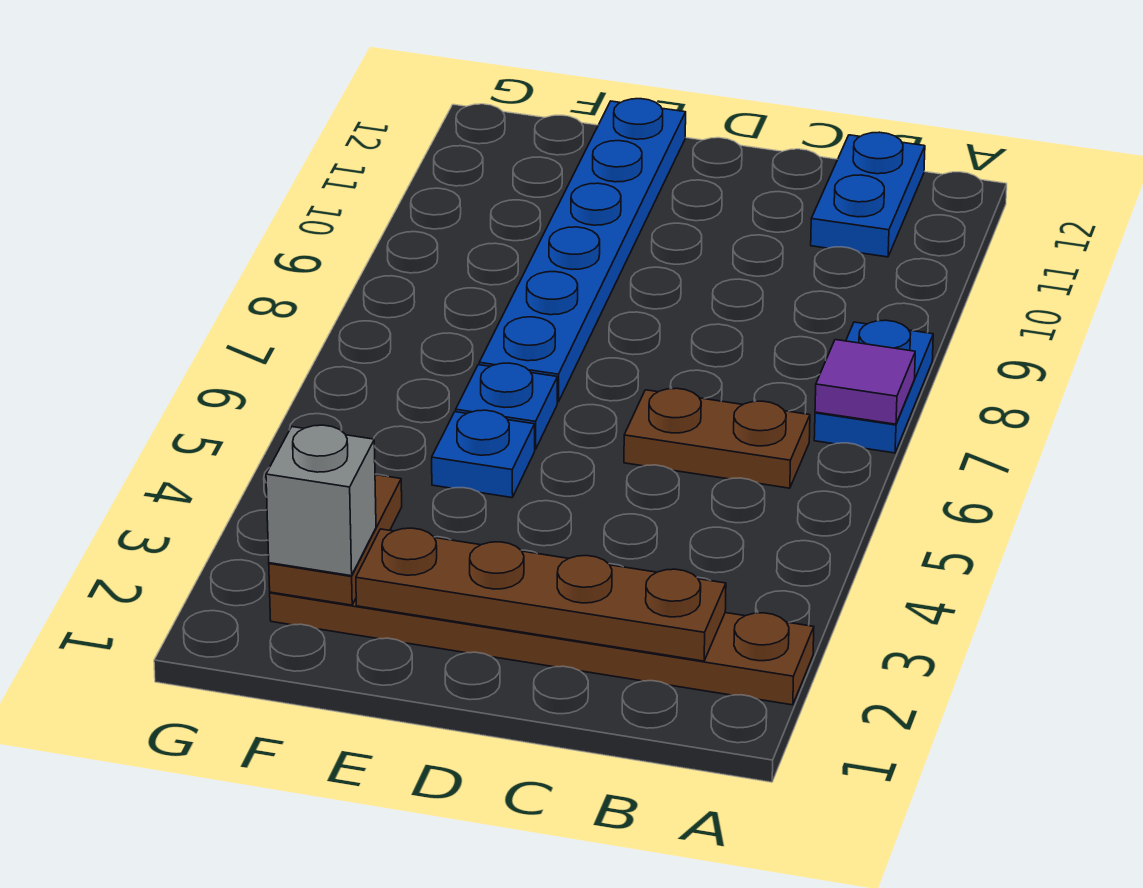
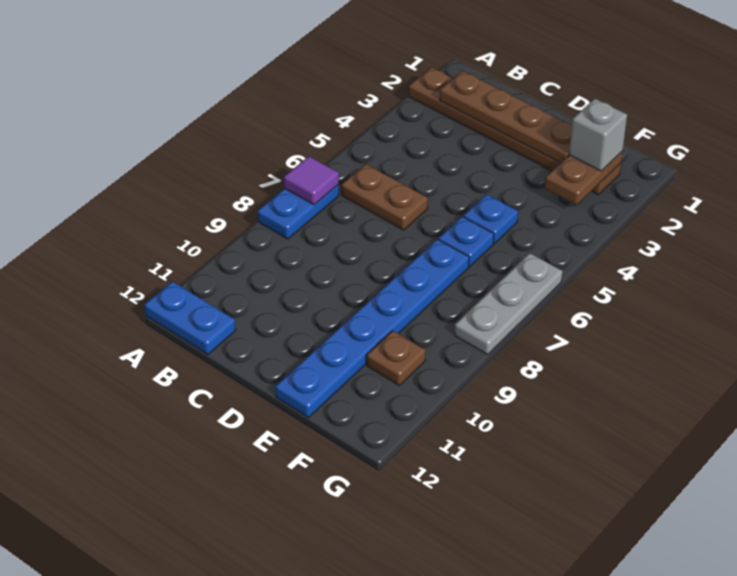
blue 1x2 plate [811,132,925,257] -> blue 1x2 plate turned to [144,281,236,354]
none -> brown 1x1 plate [367,331,426,385]
none -> grey 1x3 plate [455,253,562,354]

